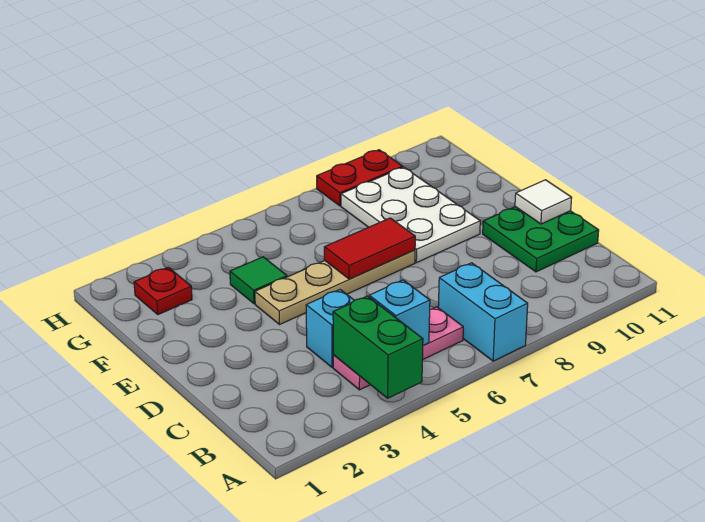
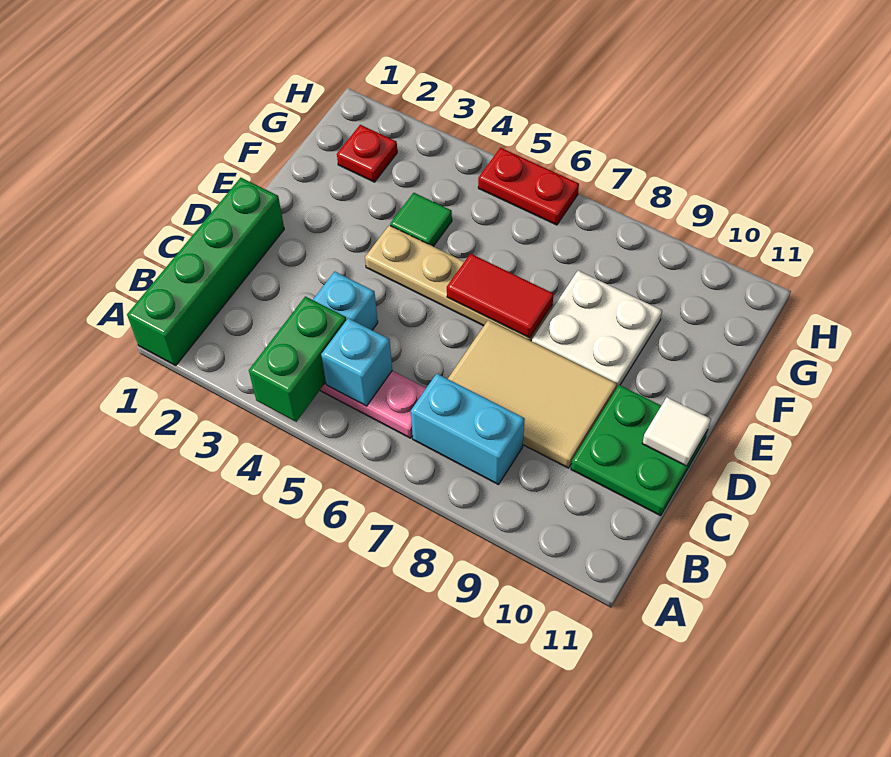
none -> green 1x4 brick [127,178,284,365]
cyan 1x2 brick [438,263,528,361] -> cyan 1x2 brick turned to [411,373,525,485]
none -> tan 2x3 tile [448,320,617,468]
white 2x3 plate [341,167,480,263] -> white 2x2 plate [532,271,662,389]
red 1x2 plate [317,150,403,206] -> red 1x2 plate moved to [478,148,579,225]

